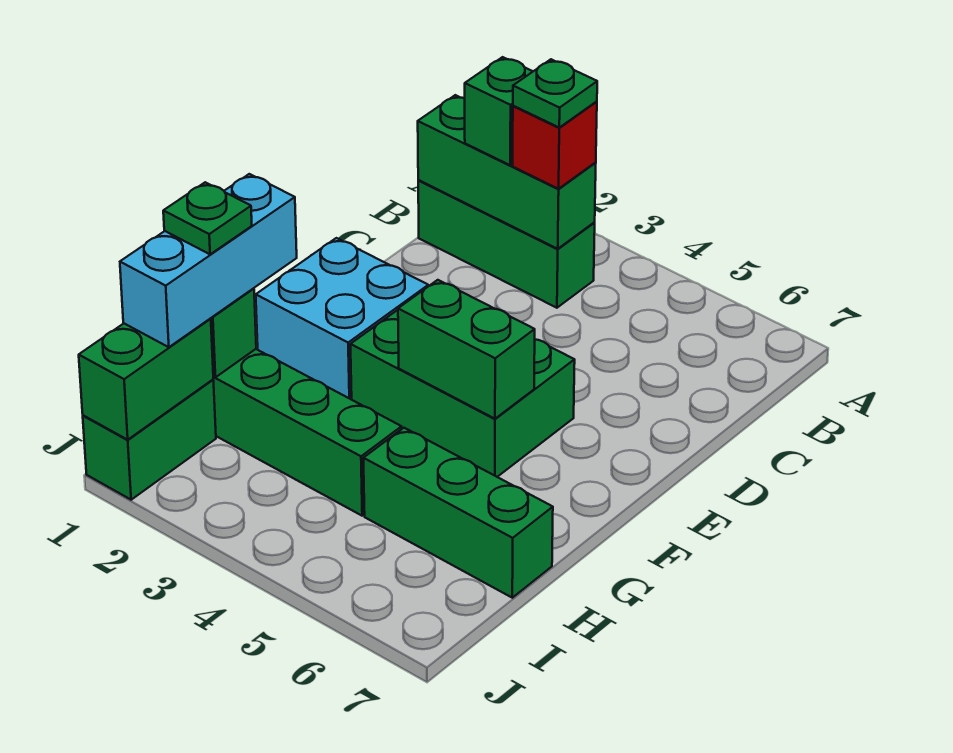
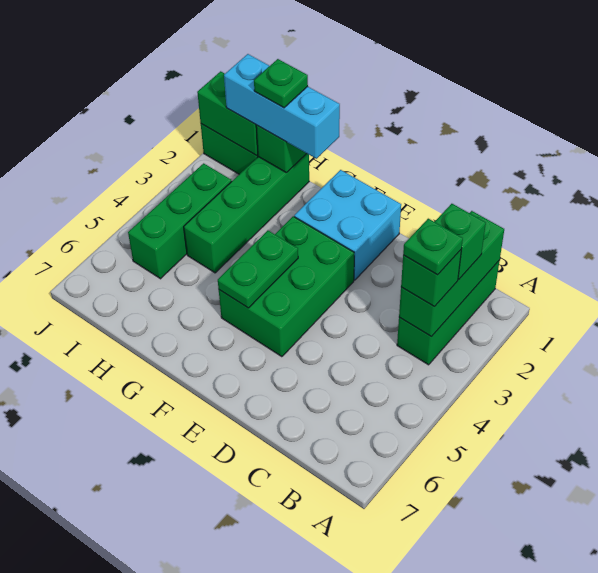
red 1x1 brick [513,102,597,189] -> green 1x1 brick [401,250,461,307]
green 1x2 brick [398,280,535,419] -> green 1x2 plate [218,231,298,308]
green 1x3 brick [363,428,553,598] -> green 1x3 brick moved to [128,163,232,279]

